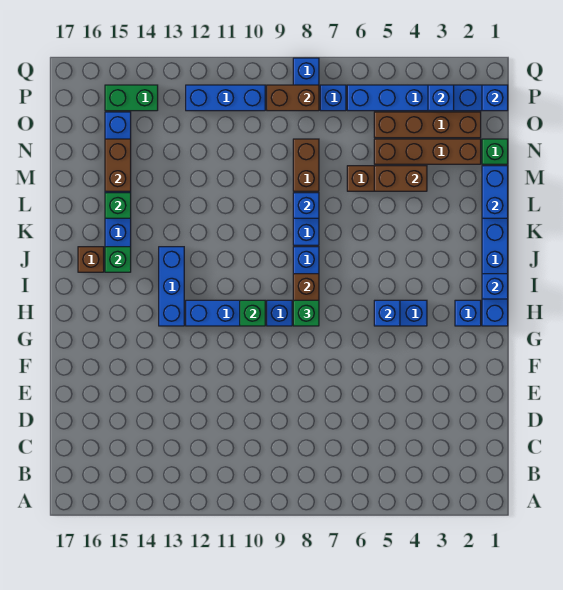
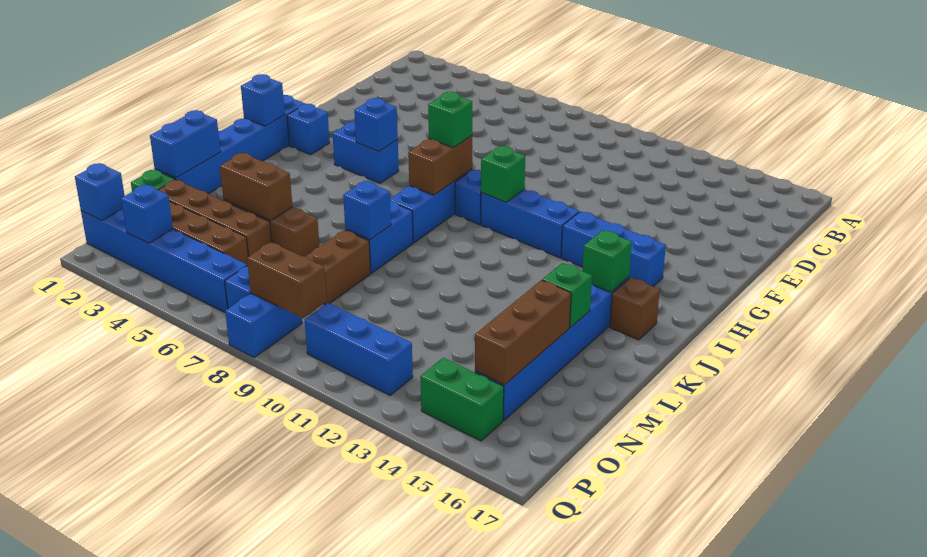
blue 1x3 brick [159,247,184,326] -> blue 1x3 brick turned to [561,211,666,286]
brown 1x2 brick [105,139,131,191] -> brown 1x3 brick [475,280,571,385]

